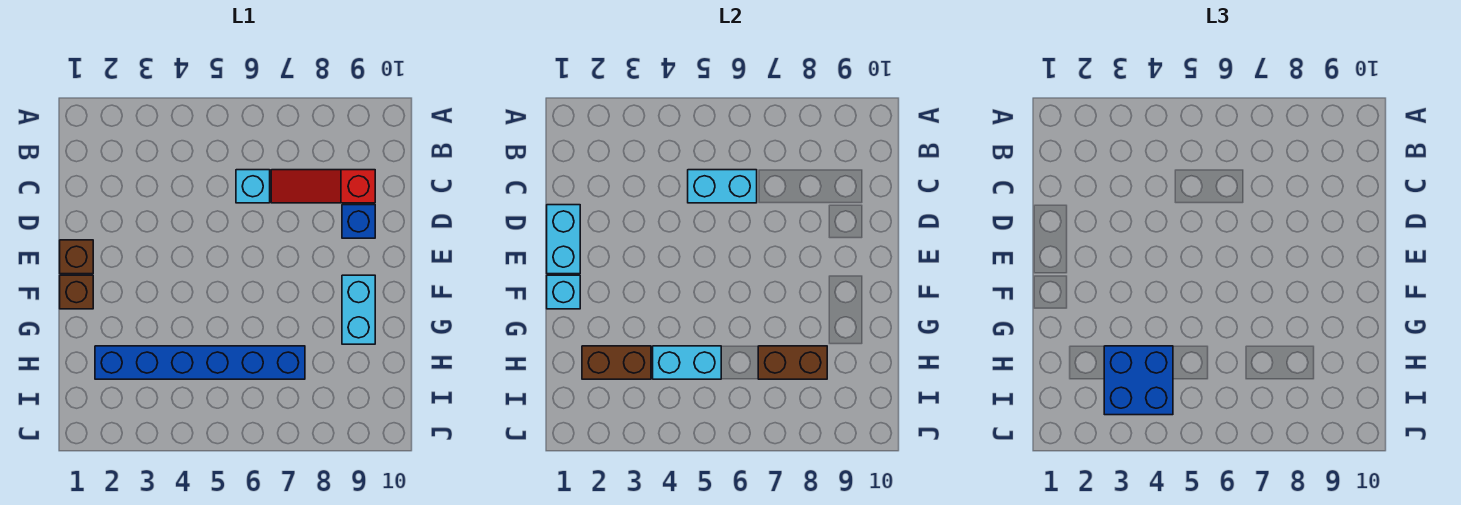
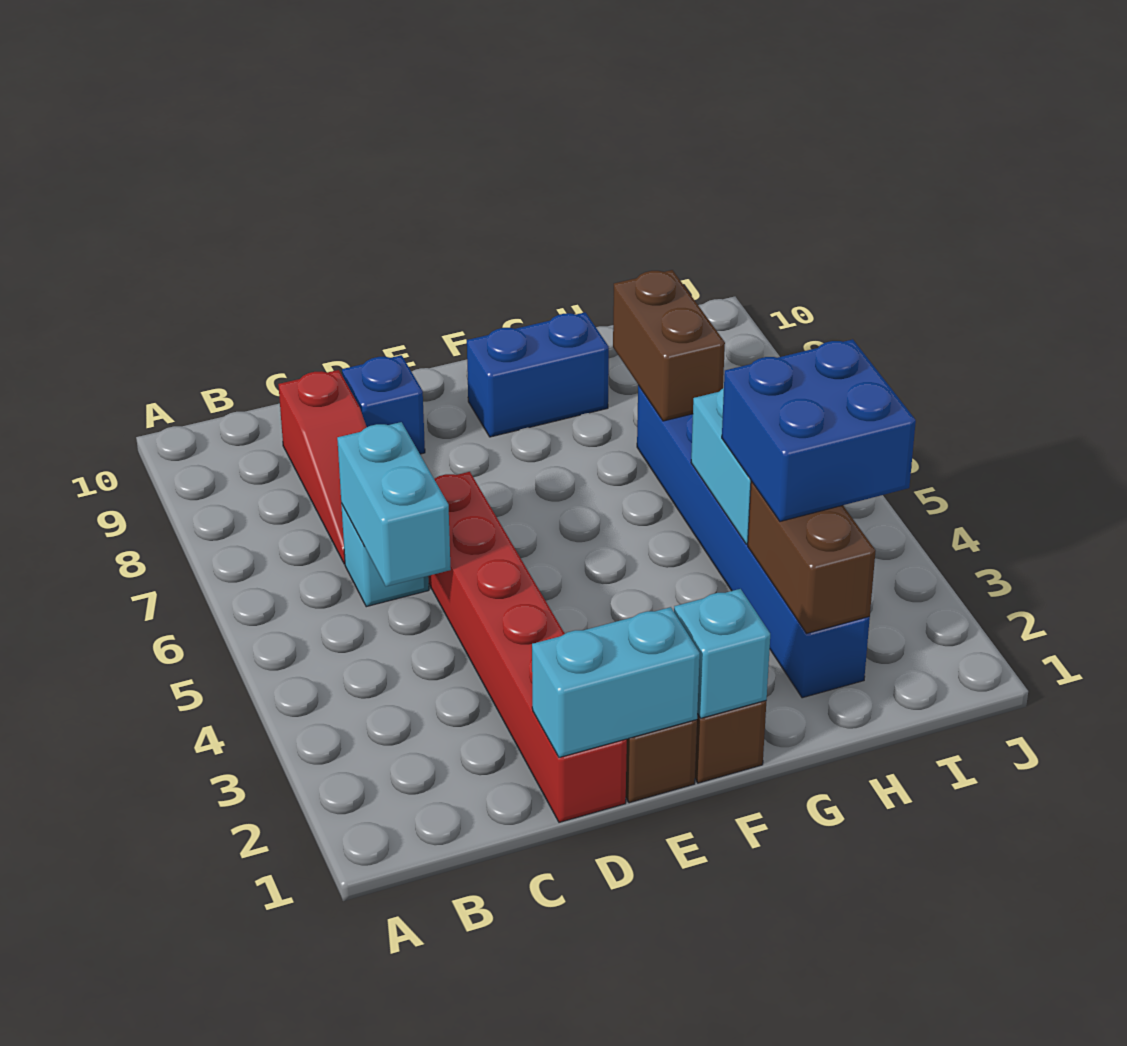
none -> red 1x6 brick [428,472,627,822]
cyan 1x2 brick [342,275,375,344] -> blue 1x2 brick [467,312,609,437]

